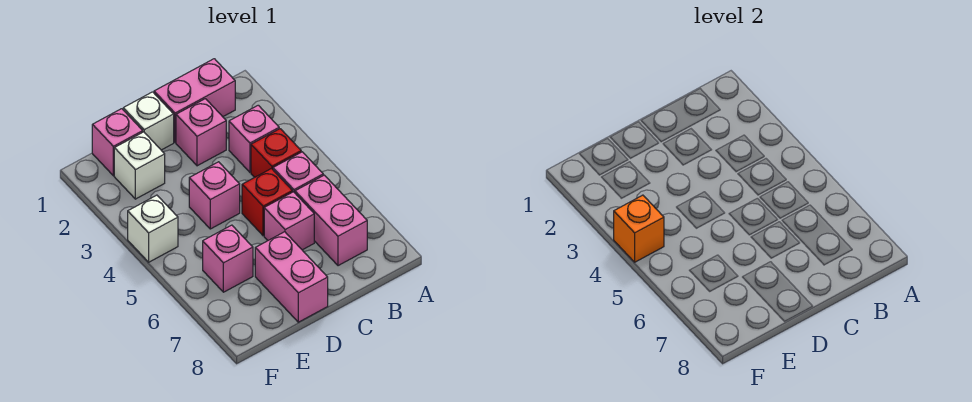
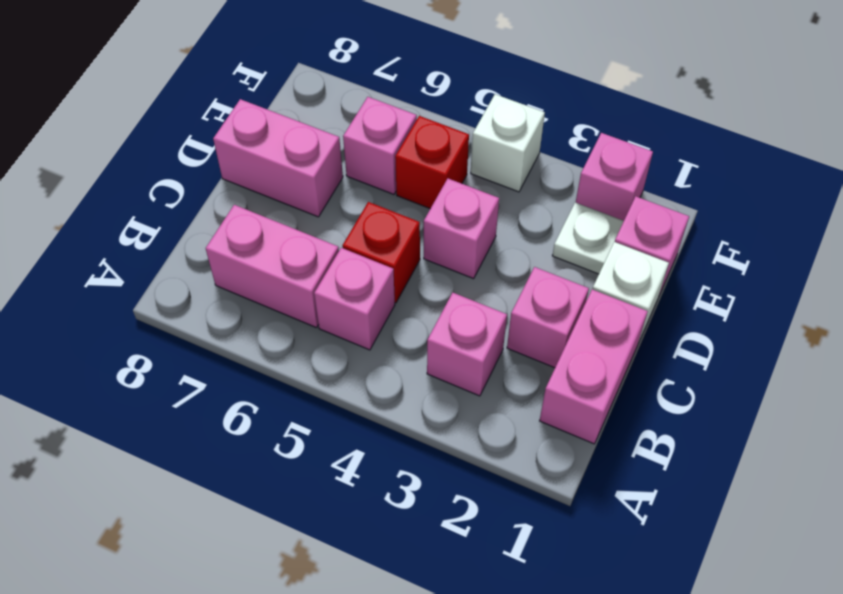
red 1x1 brick [251,129,301,177] -> red 1x1 brick moved to [395,116,469,209]
pink 1x1 brick [264,192,314,250] -> pink 1x1 brick moved to [576,133,653,221]
white 1x1 brick [114,132,165,199] -> white 1x1 plate [552,202,624,274]
orange 1x1 brick [614,195,664,262] -> none

